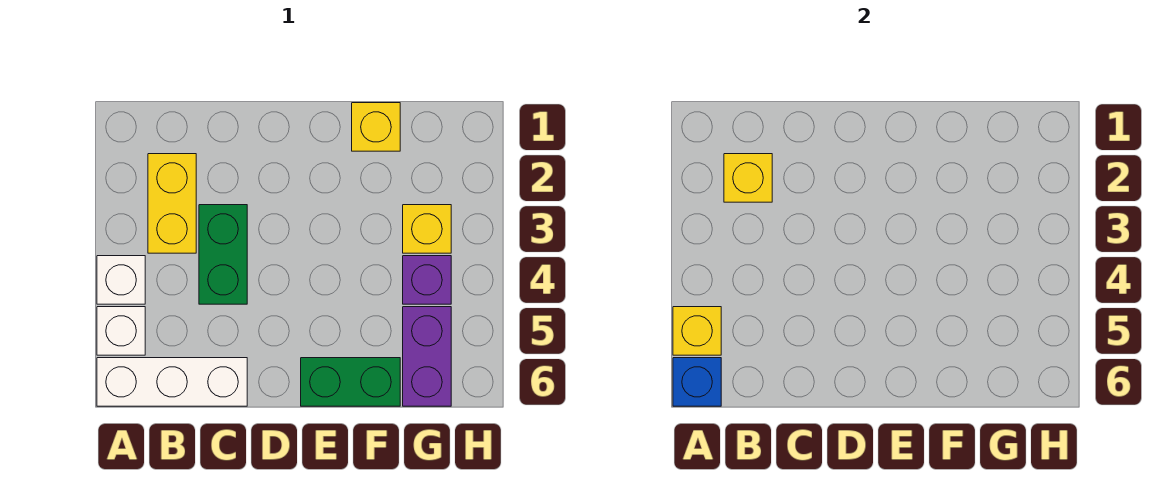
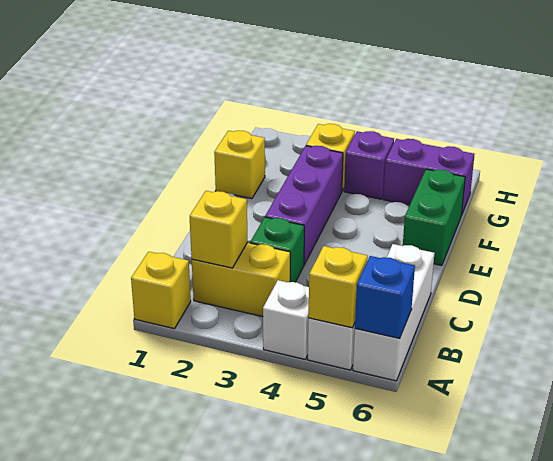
none -> yellow 1x1 brick [131,252,191,329]
green 1x2 brick [199,205,247,304] -> green 1x1 brick [250,217,304,282]
none -> purple 1x3 brick [265,146,343,265]

